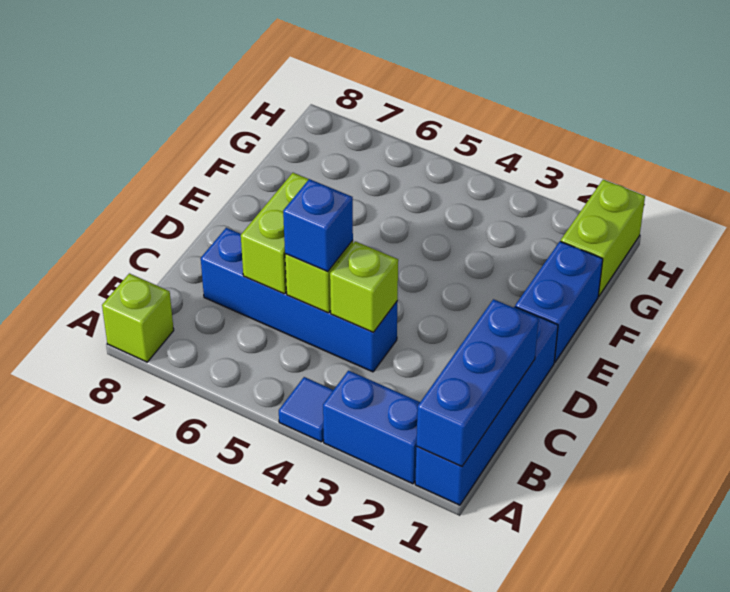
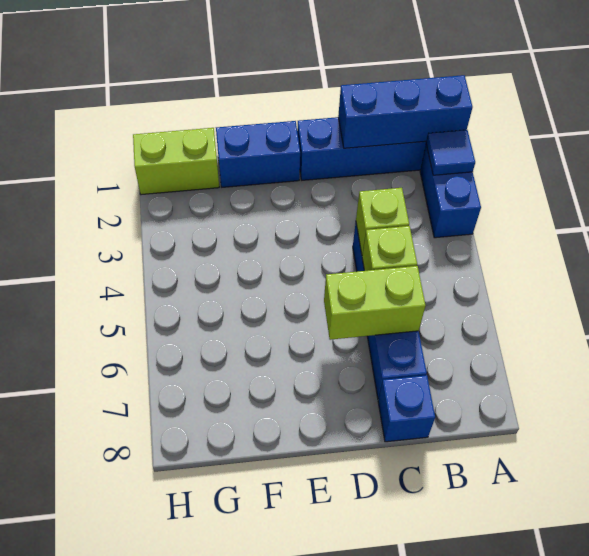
blue 1x1 tile [279,377,333,442] -> blue 1x1 tile moved to [426,130,475,175]
lime 1x1 brick [102,273,174,362] -> none
blue 1x1 brick [283,179,353,272] -> blue 1x1 brick moved to [378,375,435,442]

